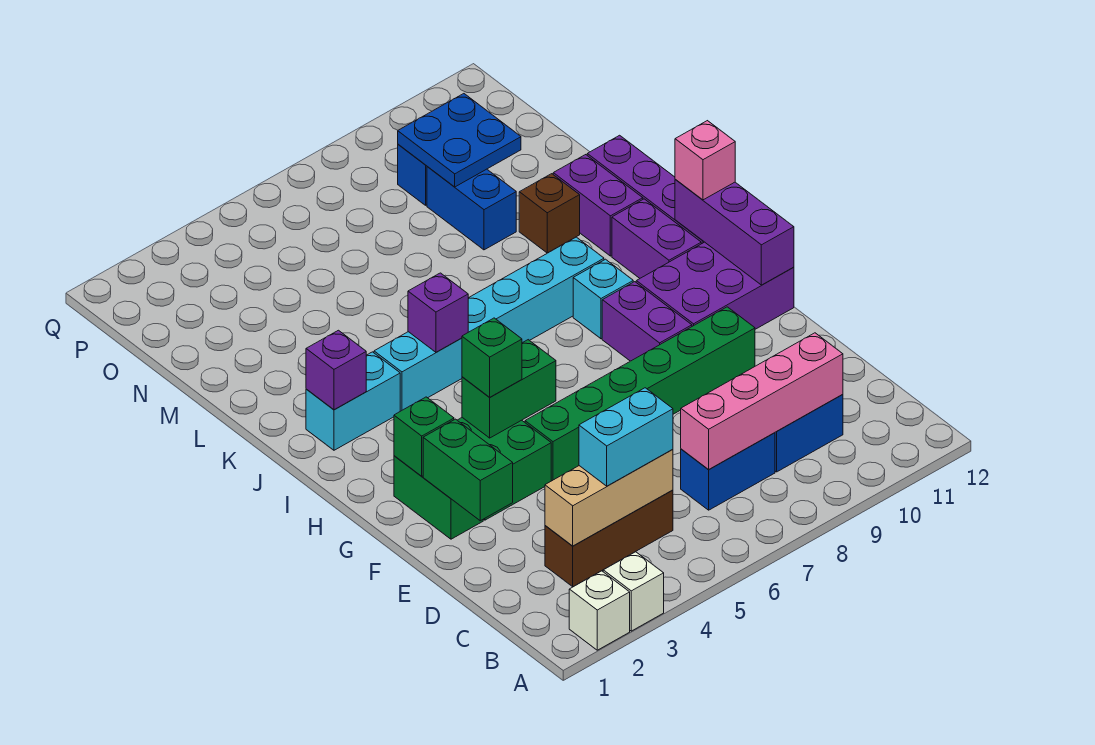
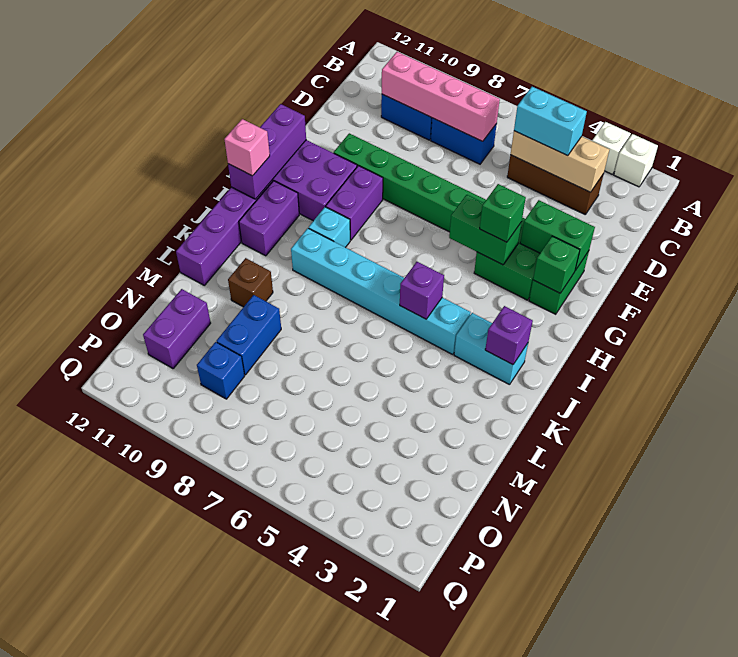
green 1x2 brick [423,419,513,521] -> green 1x2 brick turned to [520,200,595,270]
purple 1x2 brick [553,155,643,256] -> purple 1x2 brick moved to [143,289,211,368]
blue 2x2 plate [398,94,521,187] -> none

